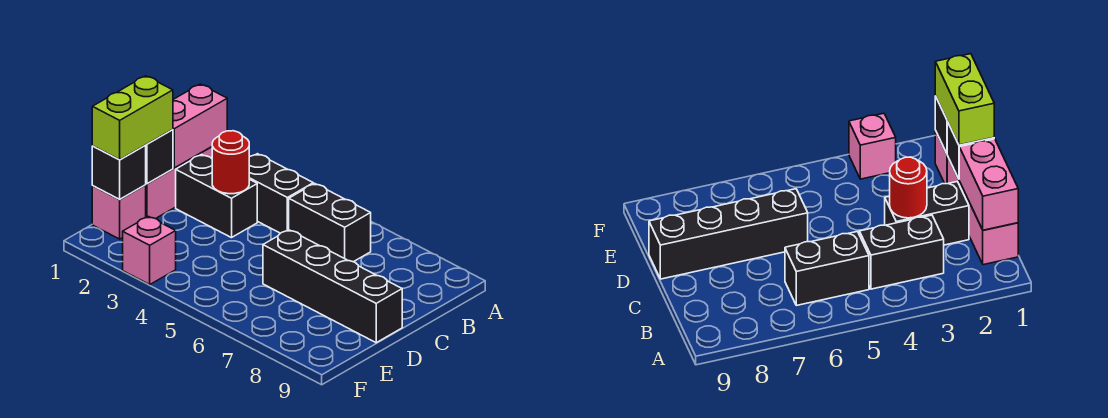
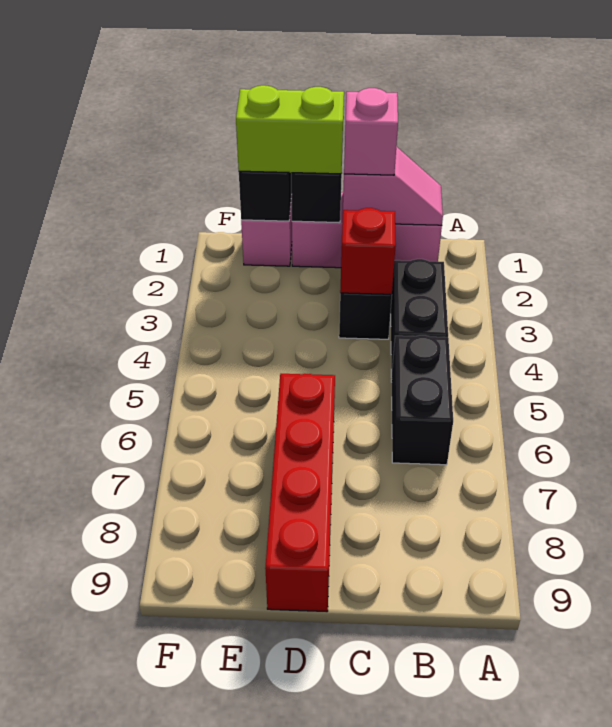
pink 1x2 brick [173,84,227,168] -> pink 1x2 slope [343,146,443,225]
red 1x1 round brick [212,131,249,194] -> red 1x1 brick [340,208,396,294]
black 1x4 brick [263,230,402,343] -> red 1x4 brick [265,374,335,612]
pink 1x1 brick [123,217,176,284] -> pink 1x1 brick moved to [344,88,398,175]

